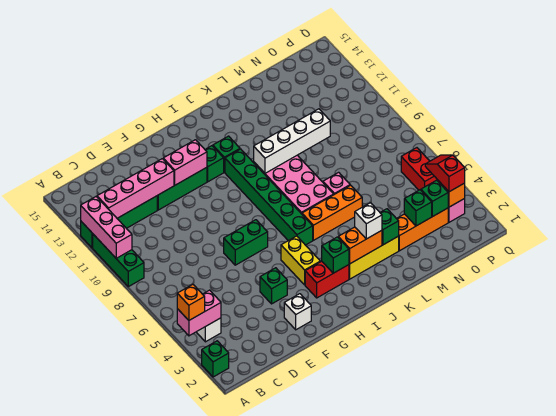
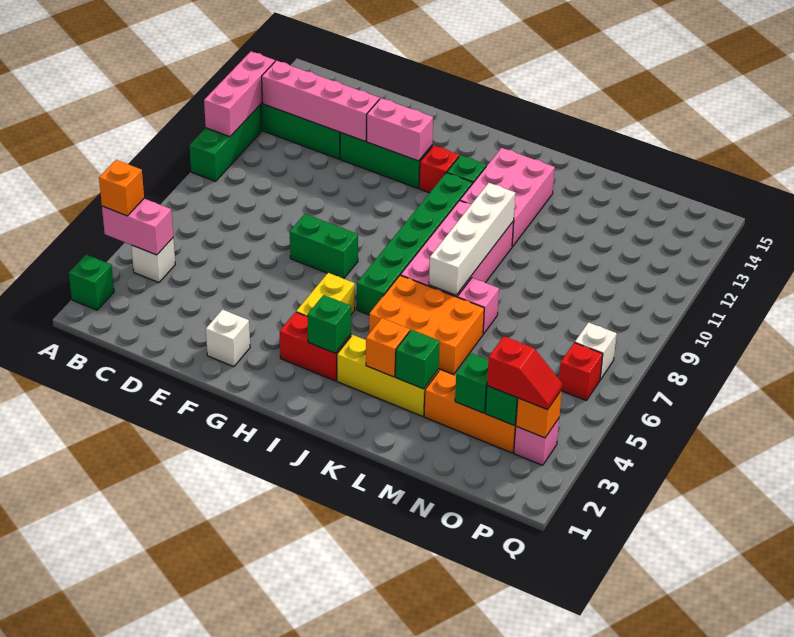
green 1x1 brick [260,268,287,304] -> none
green 1x1 brick [205,146,224,182] -> red 1x1 brick [419,146,459,193]
orange 1x2 brick [338,227,382,264] -> orange 1x1 brick [366,318,410,377]
orange 1x3 brick [302,185,362,240] -> orange 2x3 brick [369,275,484,374]
white 1x4 brick [254,109,330,173] -> white 1x4 brick turned to [429,183,515,295]
none -> pink 2x3 brick [460,148,555,247]
white 1x1 brick [355,203,382,239] -> white 1x1 brick moved to [575,322,617,380]
red 1x2 slope [425,155,465,192] -> red 1x2 slope turned to [487,337,562,410]
red 1x2 brick [401,148,437,190] -> red 1x1 brick [559,343,603,400]

